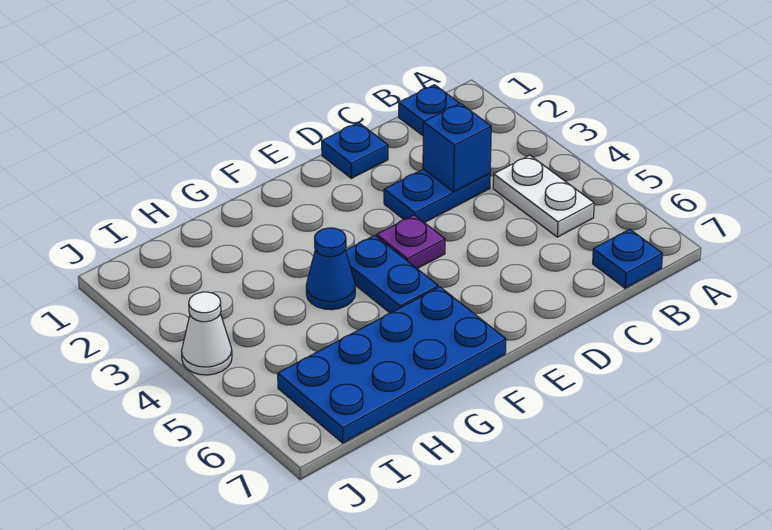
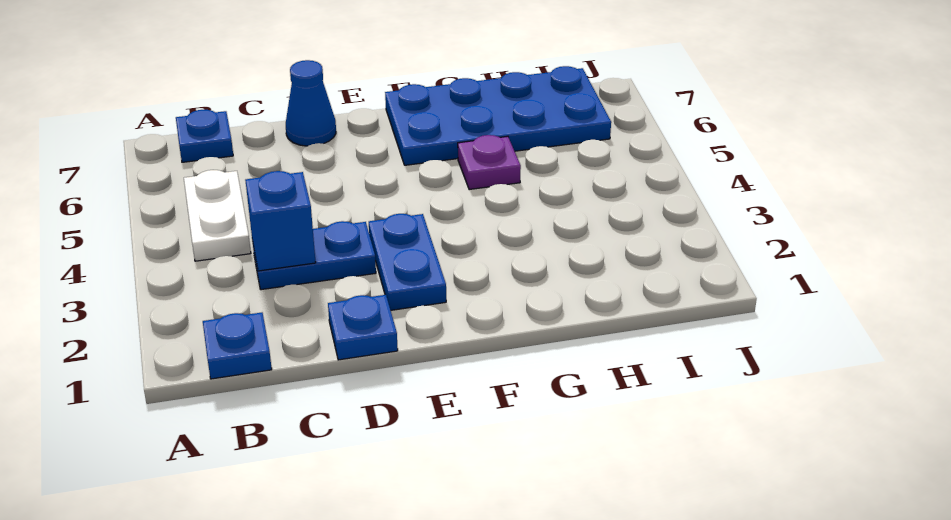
purple 1x1 plate [377,215,445,269] -> purple 1x1 plate moved to [458,135,521,190]
blue 1x2 plate [346,235,438,313] -> blue 1x2 plate moved to [369,214,446,310]
blue 1x1 cone [306,228,355,310] -> blue 1x1 cone moved to [286,60,336,146]
white 1x1 cone [182,292,232,375] -> none

